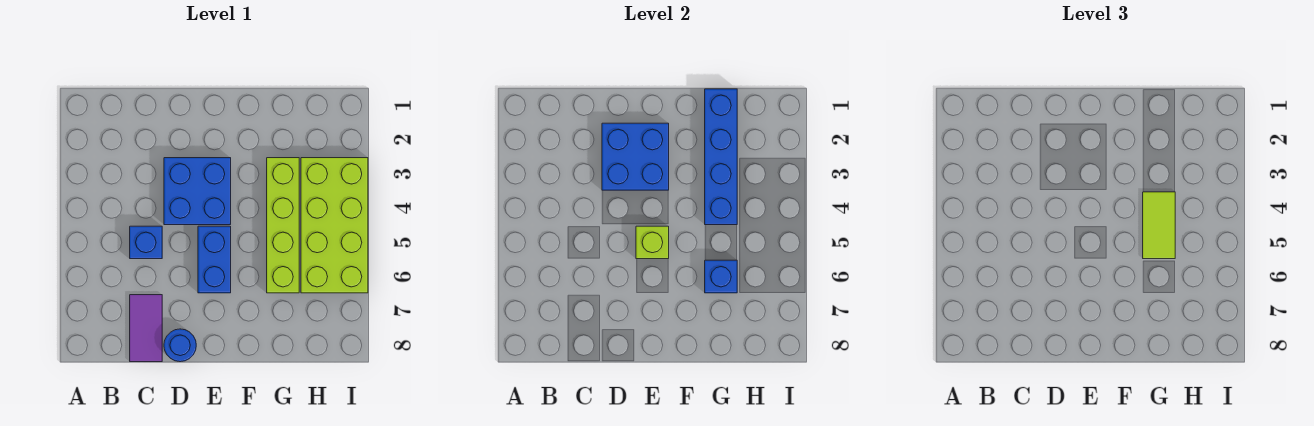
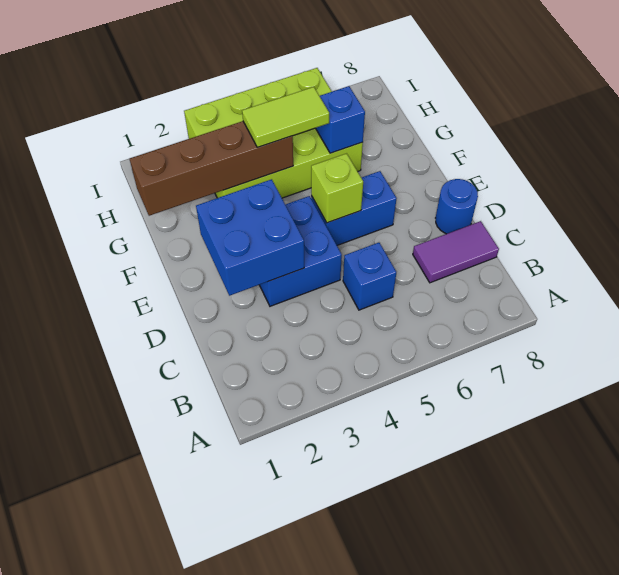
blue 1x4 brick [705,89,737,225] -> brown 1x4 brick [130,121,293,216]

